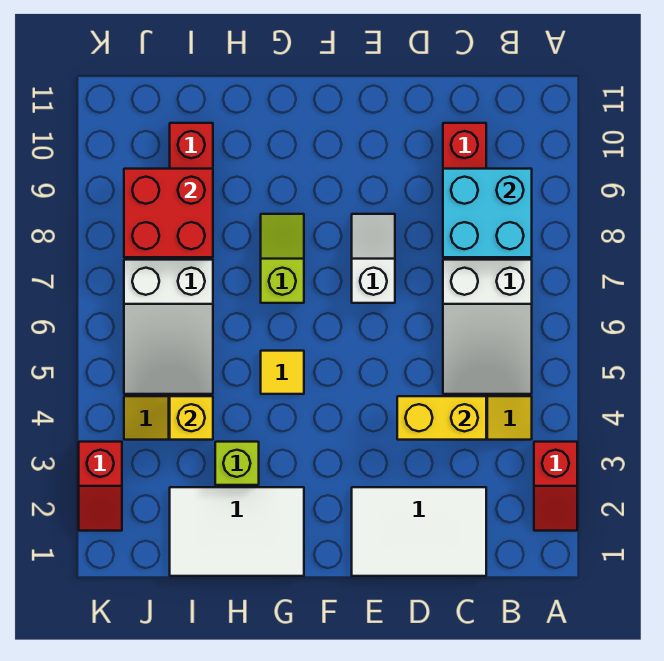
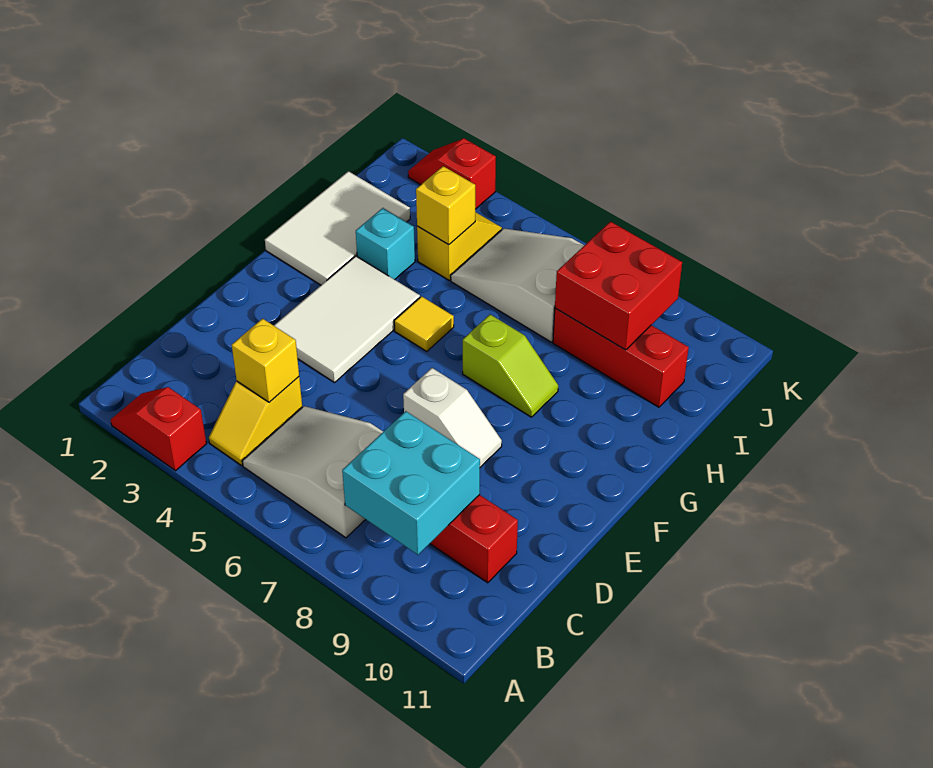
white 2x3 tile [352,487,486,576] -> white 2x3 tile moved to [274,256,420,383]
yellow 1x2 brick [397,396,486,440] -> yellow 1x1 brick [232,319,299,402]
lime 1x1 brick [215,442,259,485] -> cyan 1x1 brick [356,208,415,280]

